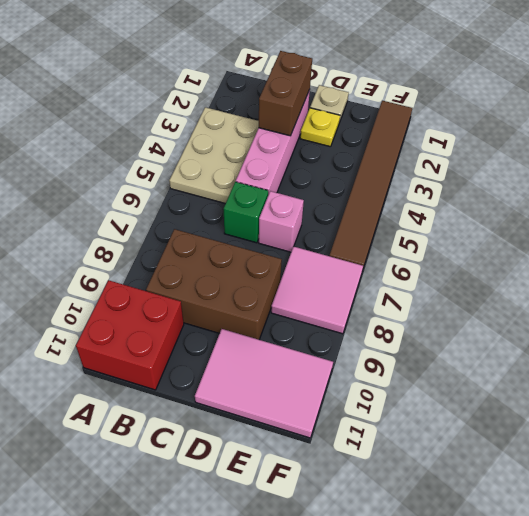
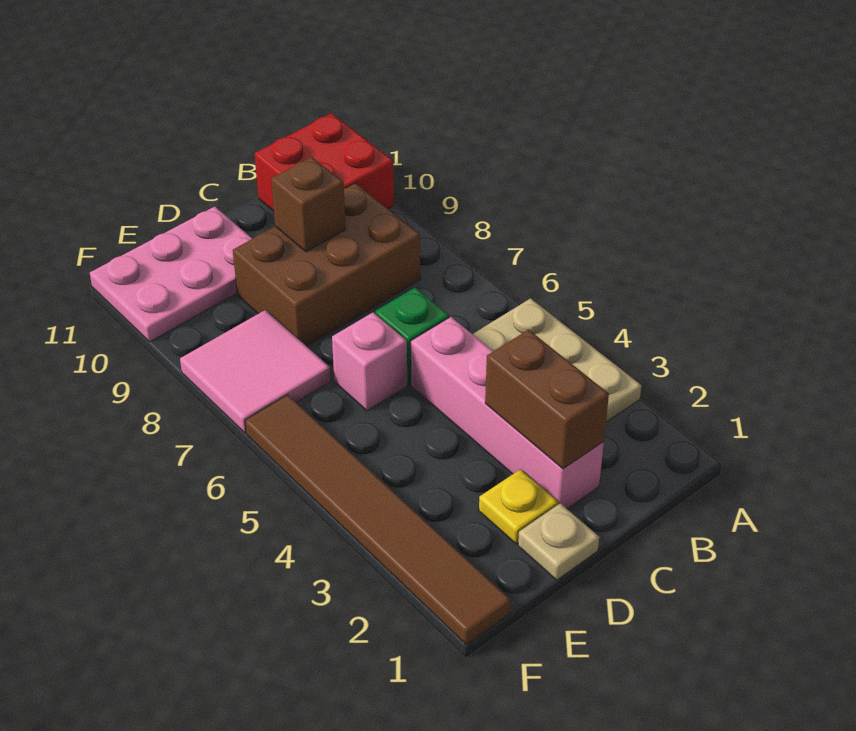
none -> brown 1x1 brick [271,157,346,252]
pink 2x3 tile [195,329,333,438] -> pink 2x3 plate [90,206,252,342]

